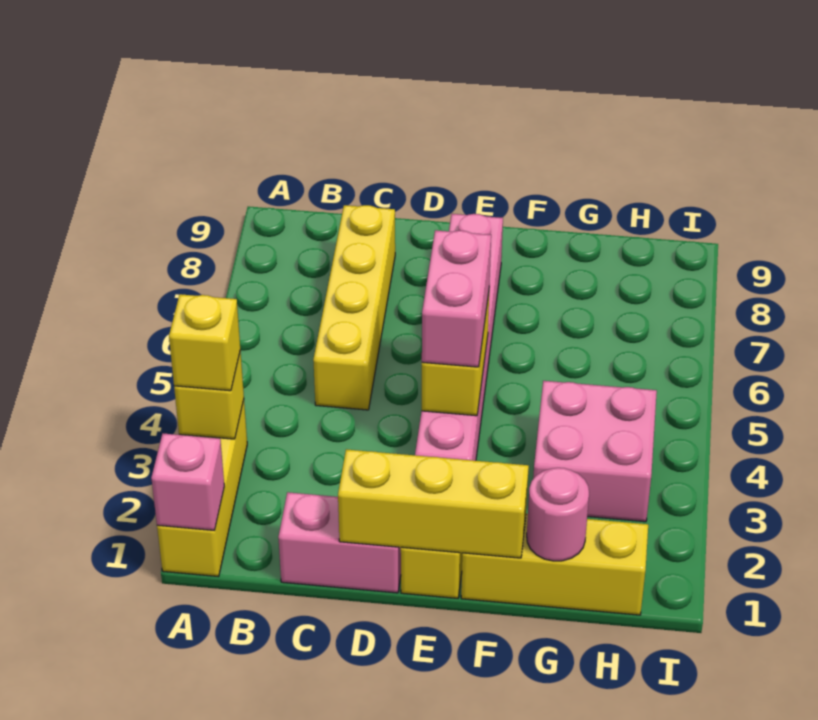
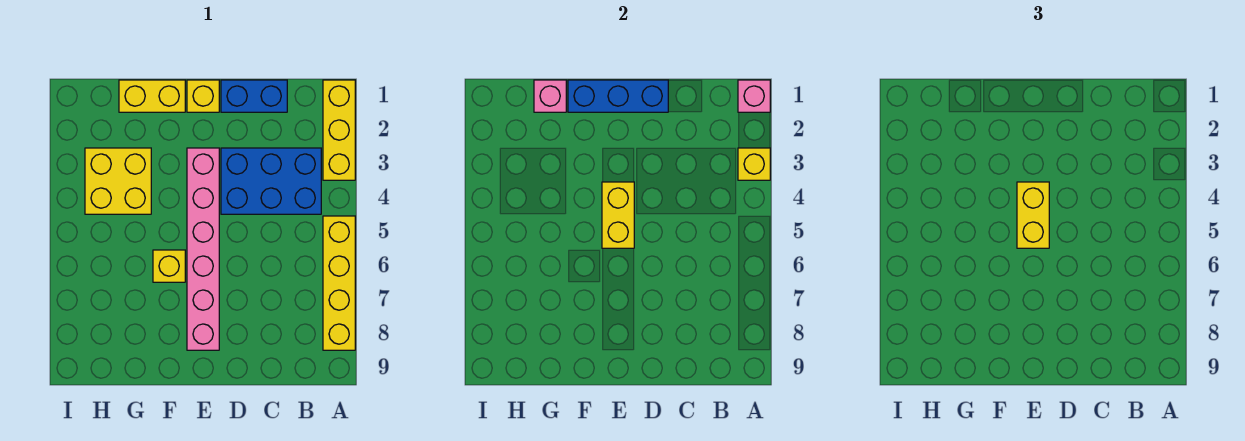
yellow 1x1 brick [169,294,240,391] -> yellow 1x1 brick moved to [153,250,185,282]
none -> blue 2x3 brick [221,148,321,214]
pink 1x2 brick [278,492,401,593] -> blue 1x2 brick [221,80,287,112]
yellow 1x4 brick [313,205,395,410] -> yellow 1x4 brick moved to [323,216,355,350]
yellow 1x3 brick [338,449,529,558] -> blue 1x3 brick [568,80,668,112]
pink 1x2 brick [422,230,491,367] -> yellow 1x2 brick [1017,182,1049,248]
yellow 1x3 brick [461,514,648,615] -> yellow 1x2 brick [119,80,185,112]
pink 1x1 round brick [527,468,589,561] -> pink 1x1 brick [534,80,566,112]
pink 2x2 brick [533,381,657,522] -> yellow 2x2 brick [85,148,151,214]

